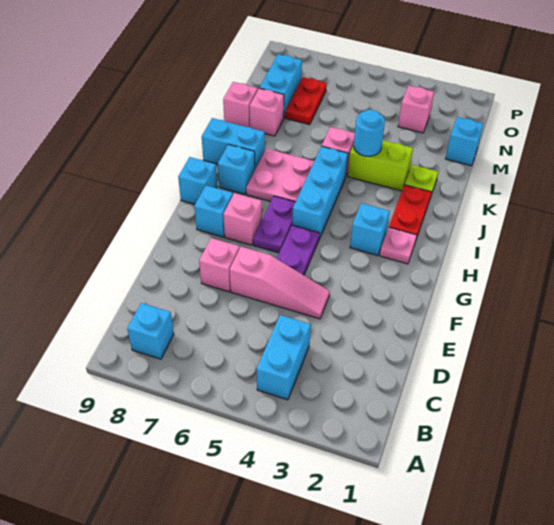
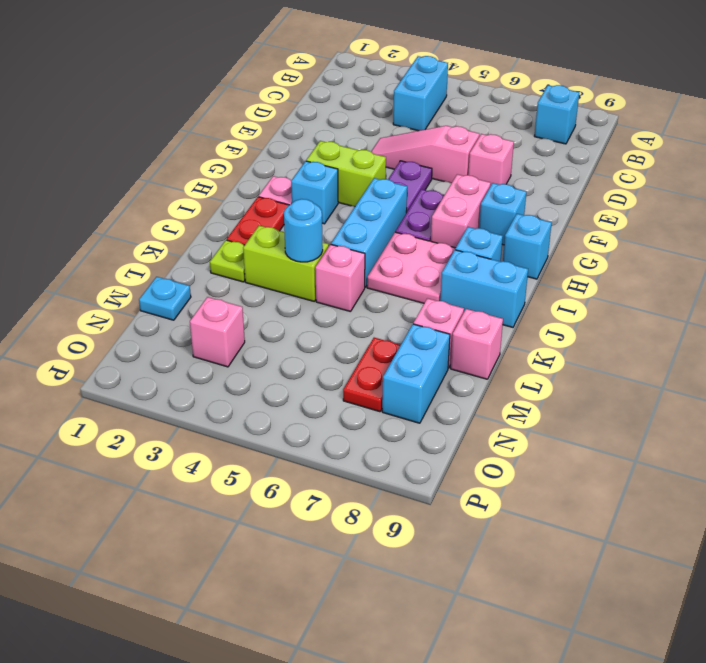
none -> lime 1x2 brick [306,141,386,207]
pink 1x1 brick [223,193,262,245] -> pink 1x2 brick [431,174,491,248]
cyan 1x1 brick [445,117,483,166] -> cyan 1x1 plate [139,277,191,320]

